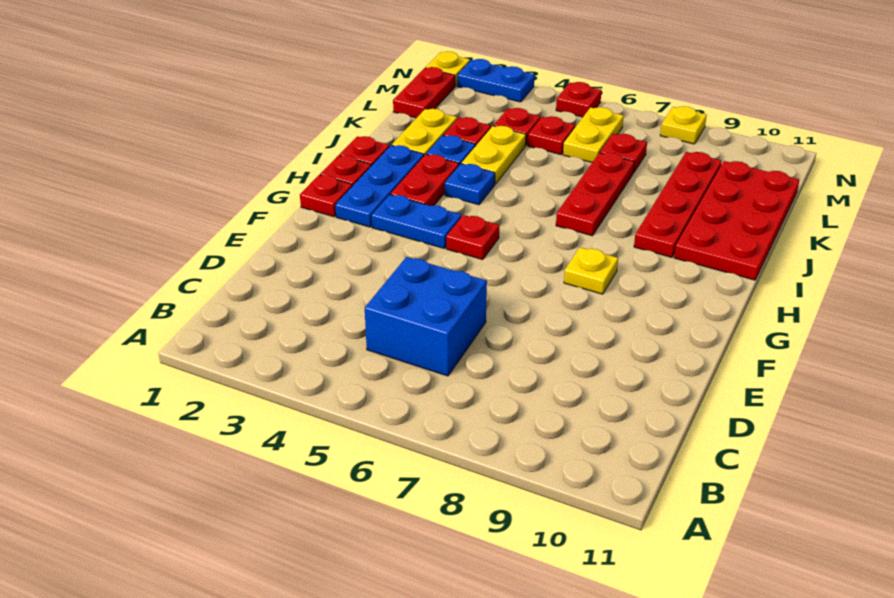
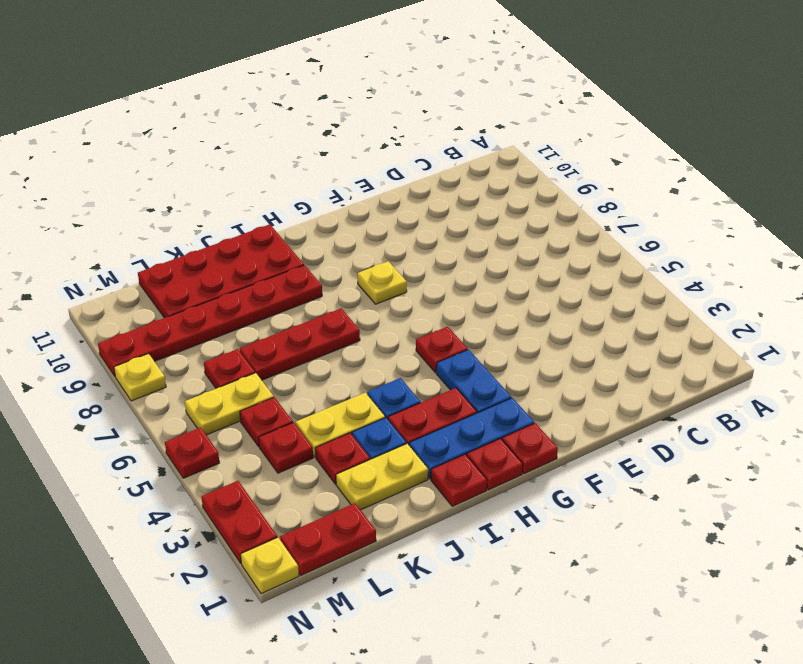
blue 2x2 brick [365,257,487,376] -> none
red 1x4 plate [634,152,722,257] -> red 1x6 plate [98,265,322,376]
blue 1x2 plate [457,59,535,102] -> red 1x2 plate [201,481,277,563]

